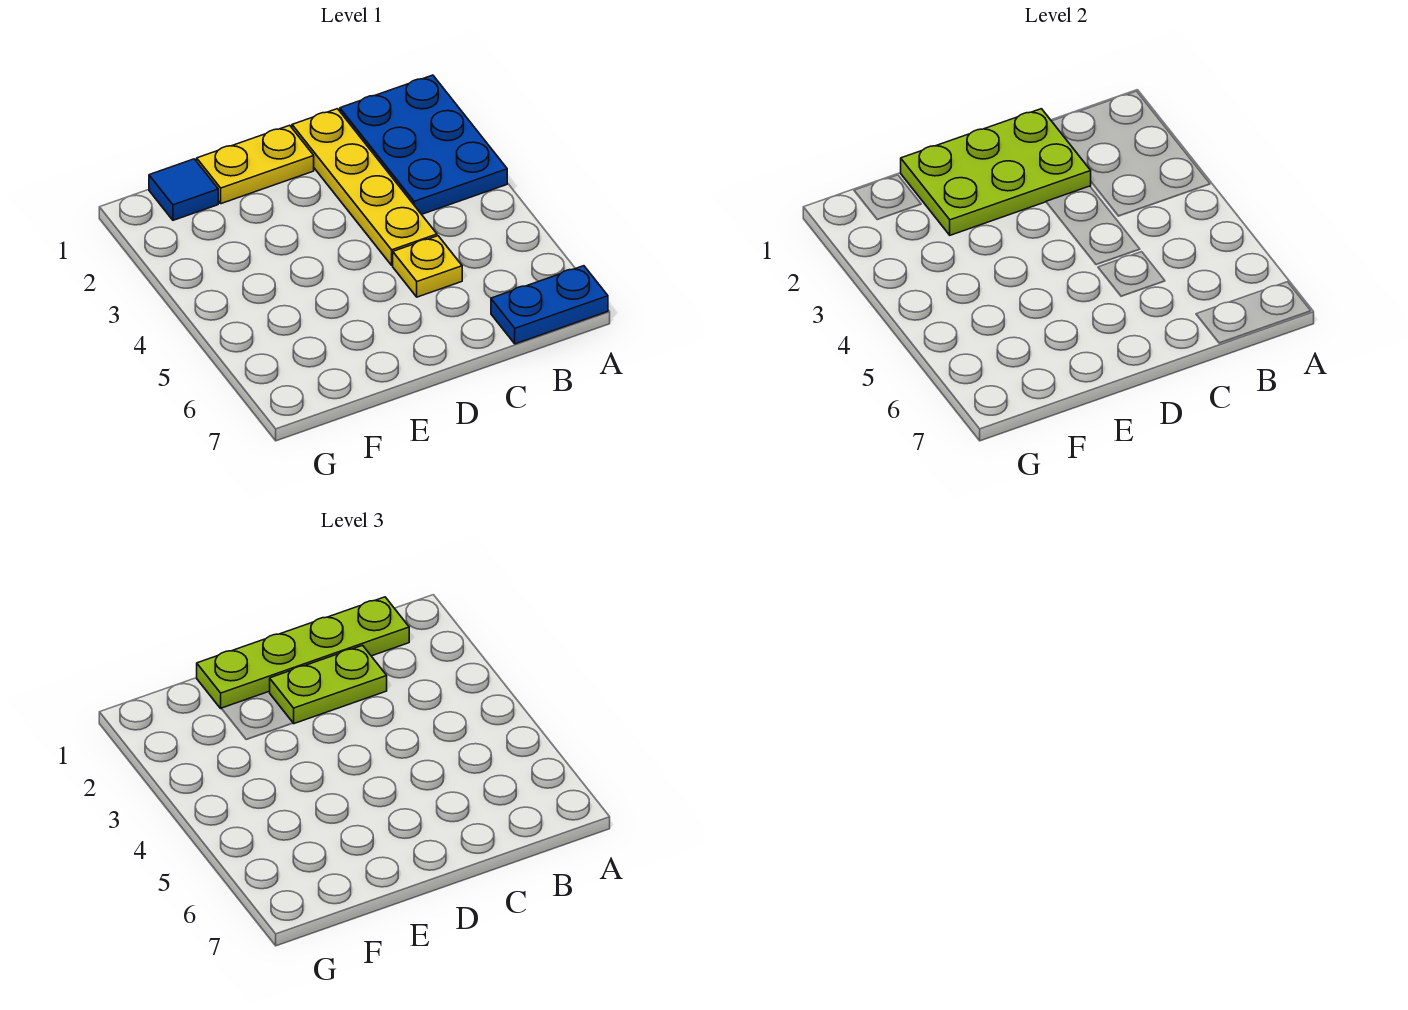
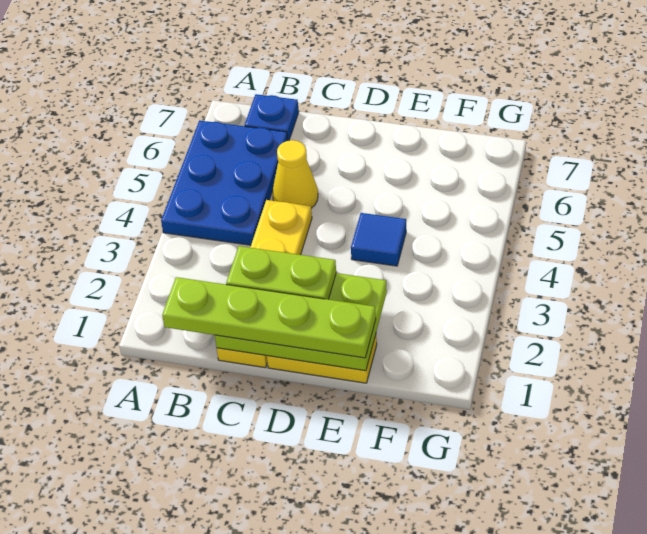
blue 2x3 plate [340,75,507,214] -> blue 2x3 plate moved to [161,120,288,245]
blue 1x2 plate [491,266,608,344] -> blue 1x1 plate [245,94,299,141]
yellow 1x1 plate [393,236,462,297] -> yellow 1x1 cone [272,140,318,208]
blue 1x1 tile [149,159,218,220] -> blue 1x1 tile moved to [351,213,406,266]

